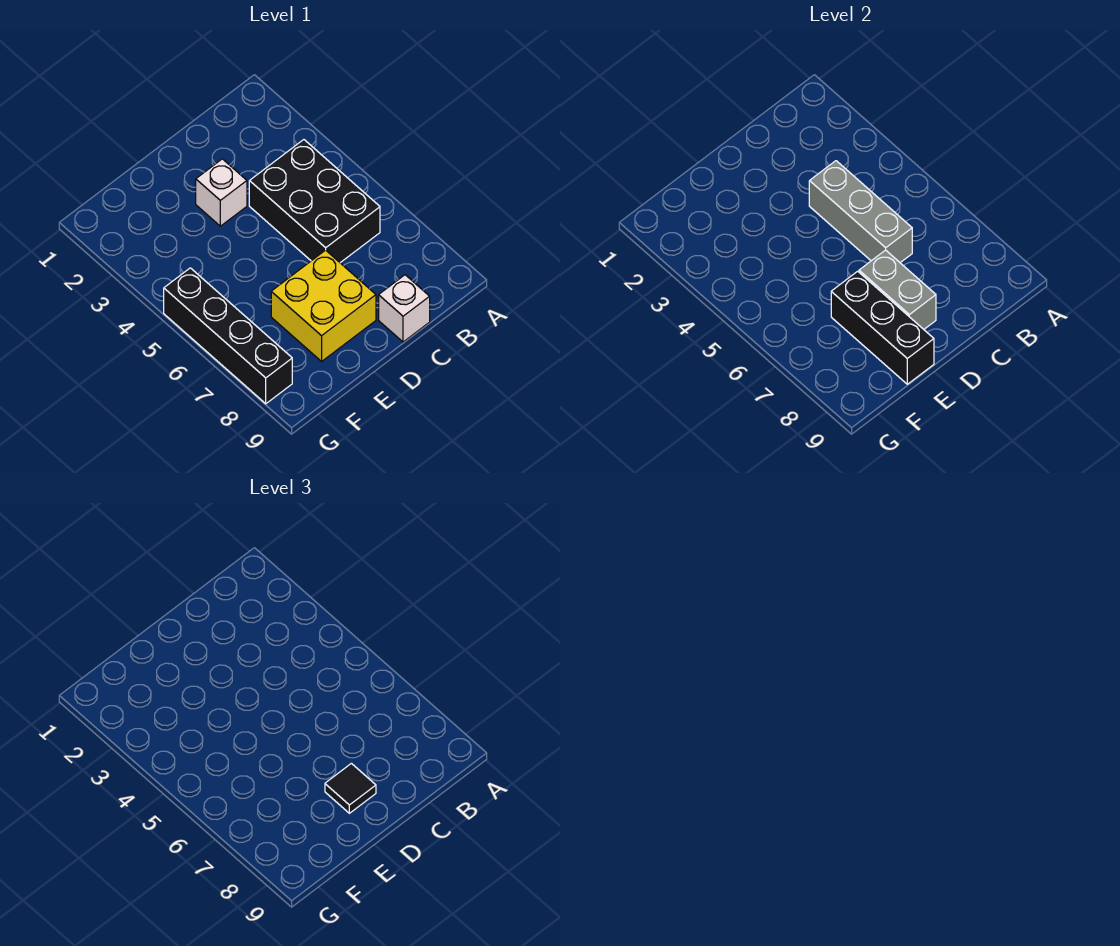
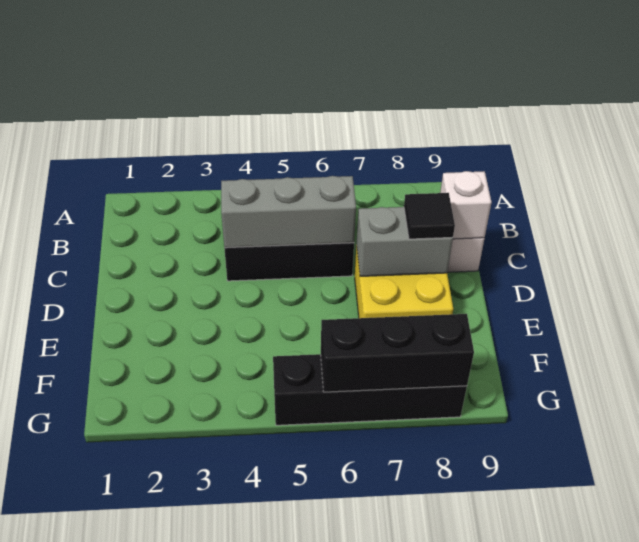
white 1x1 brick [196,159,247,226] -> white 1x1 brick moved to [440,171,492,239]
black 1x3 brick [831,271,934,384] -> black 1x3 brick moved to [321,314,474,392]

